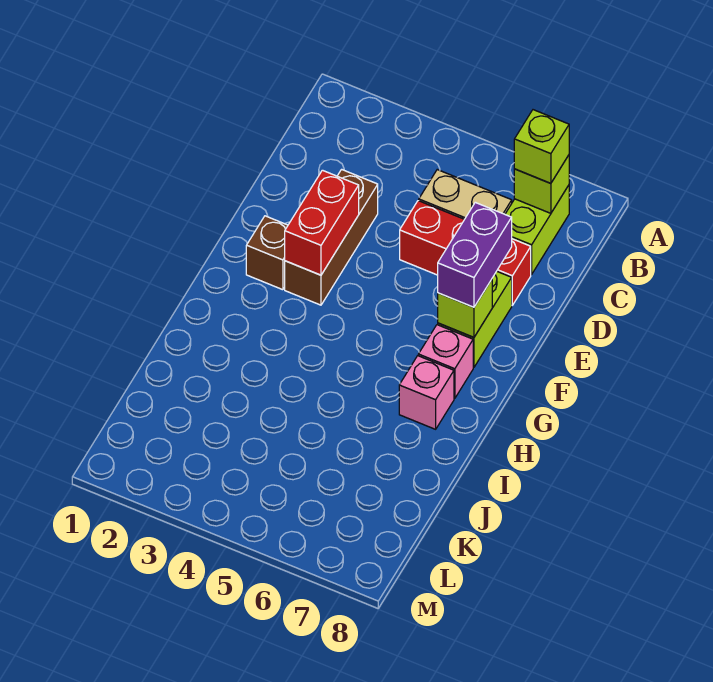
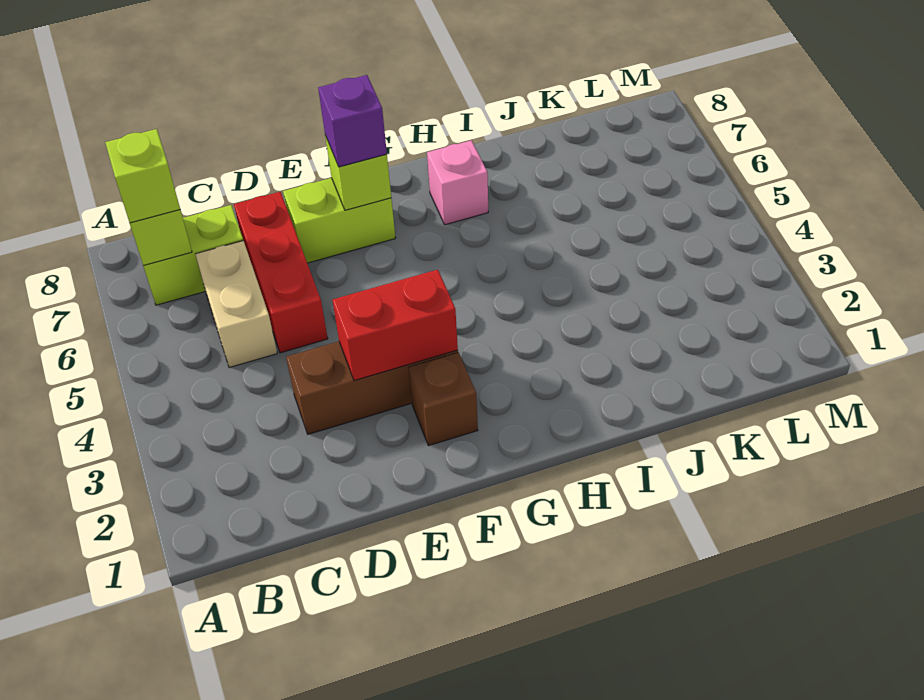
purple 1x2 brick [438,202,512,307] -> purple 1x1 brick [318,75,387,167]
pink 1x1 brick [418,325,473,398] -> none

